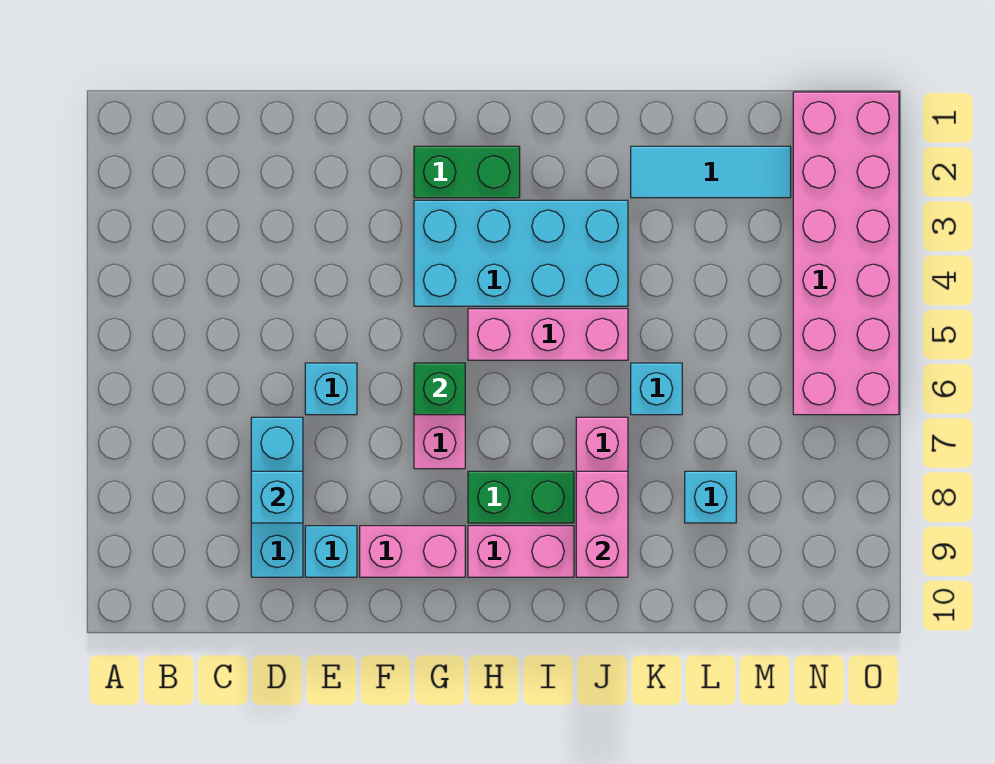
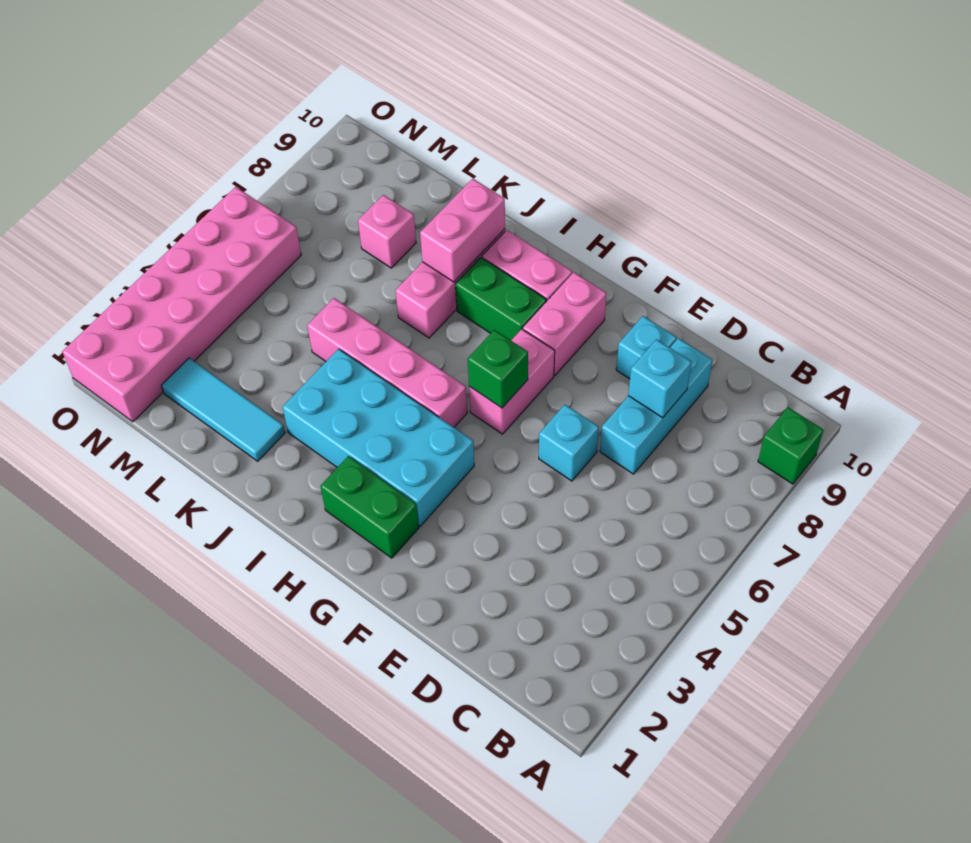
none -> green 1x1 brick [758,407,823,484]
pink 1x2 brick [360,526,465,577] -> pink 1x2 brick turned to [523,272,606,375]
pink 1x3 brick [468,309,628,360] -> pink 1x4 brick [307,298,467,427]
cyan 1x1 brick [631,363,682,415] -> none
cyan 1x1 brick [685,471,736,523] -> pink 1x1 brick [358,195,416,268]

